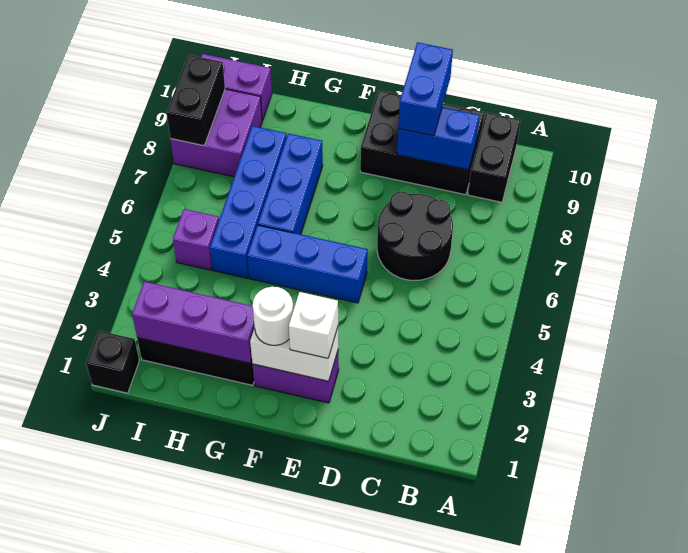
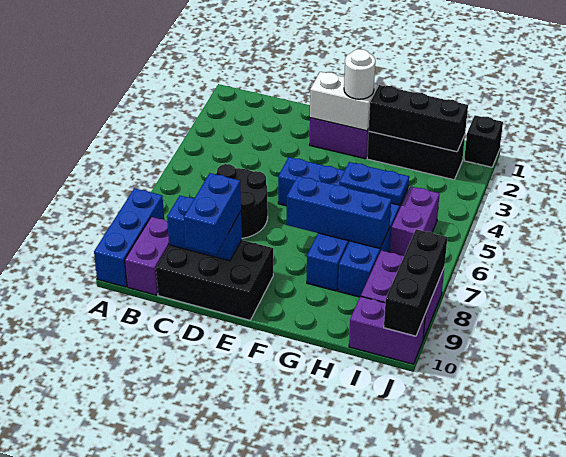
none -> blue 1x3 brick [94,188,164,287]
black 1x2 brick [468,113,520,202] -> purple 1x2 brick [125,217,169,295]
white 1x1 brick [289,292,338,358] -> none
none -> blue 1x3 brick [287,176,391,248]
purple 1x3 brick [132,282,255,363] -> black 1x3 brick [369,85,468,152]
none -> blue 1x2 plate [339,162,409,205]
purple 1x1 brick [173,209,219,270] -> purple 1x2 brick [390,186,440,256]
black 1x2 brick [167,55,225,146] -> black 1x3 brick [384,229,447,336]

